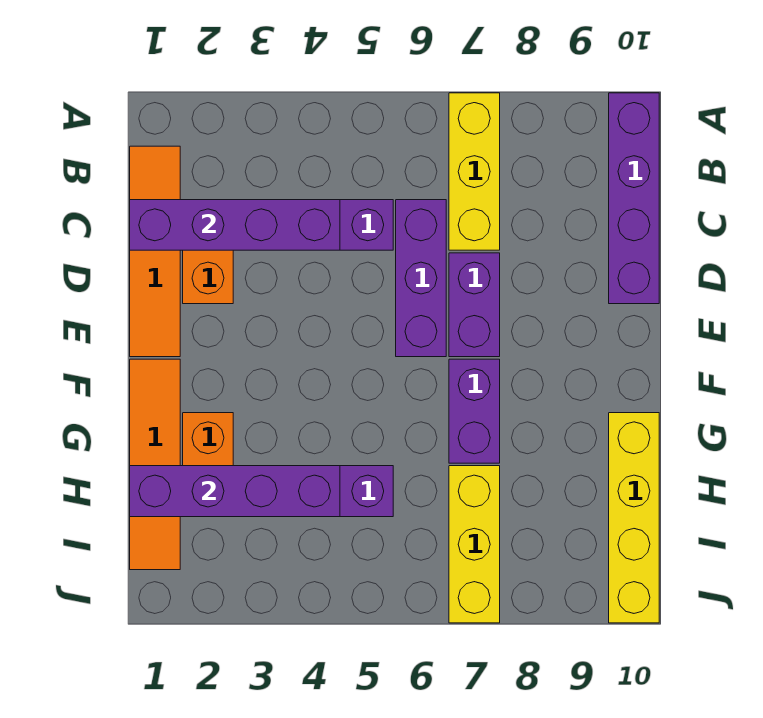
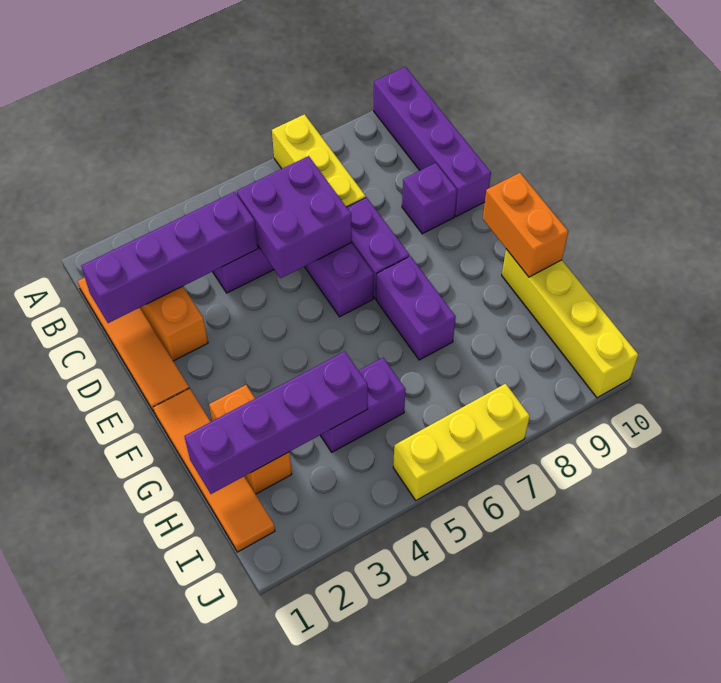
none -> purple 2x2 brick [237,156,352,278]
none -> purple 1x1 brick [402,163,457,234]
none -> orange 1x2 brick [483,173,568,277]
yellow 1x3 brick [449,466,500,623] -> yellow 1x3 brick turned to [393,384,530,500]

